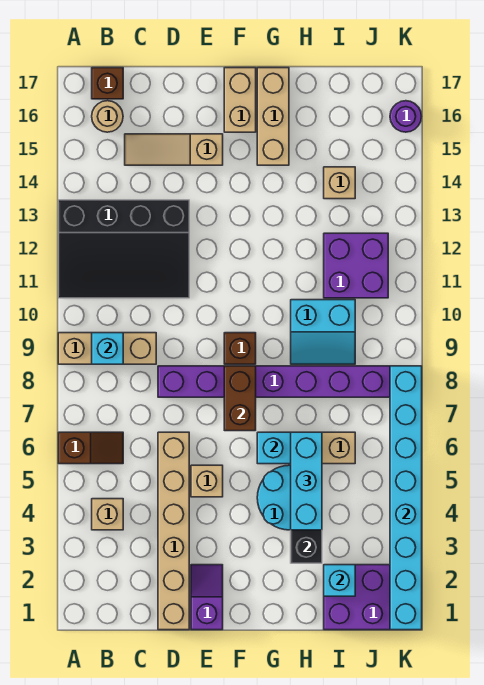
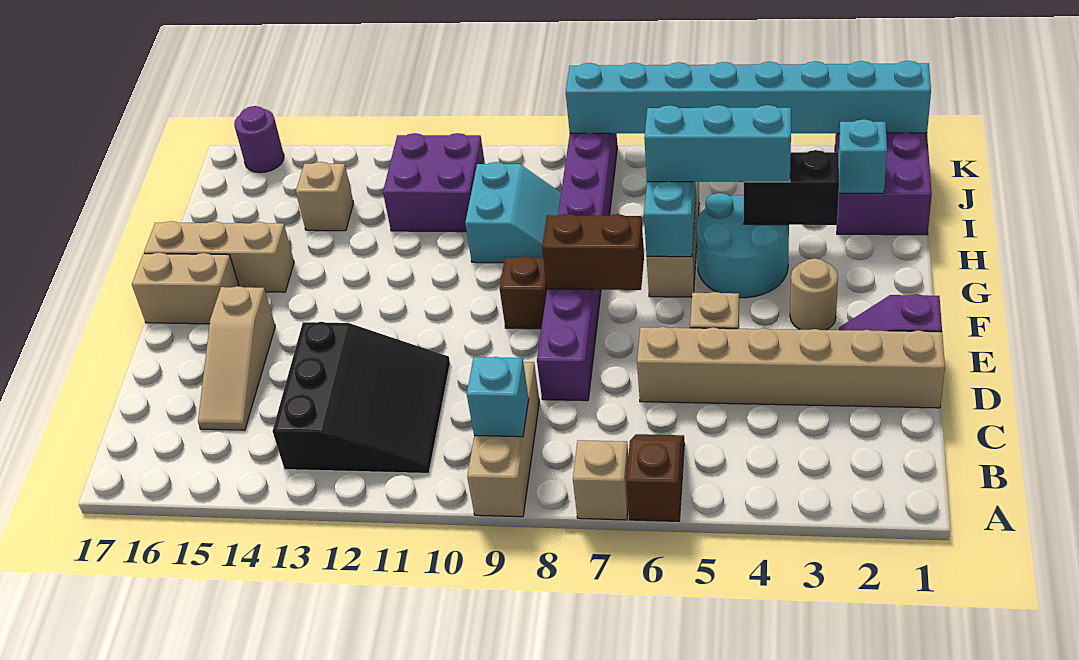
black 3x4 slope [58,200,189,298] -> black 3x3 slope [273,322,450,473]
tan 1x1 brick [92,499,123,530] -> tan 1x1 brick moved to [573,440,628,520]
tan 1x1 round brick [92,101,123,132] -> tan 1x1 round brick moved to [790,258,838,330]
brown 1x1 brick [92,68,123,99] -> none

